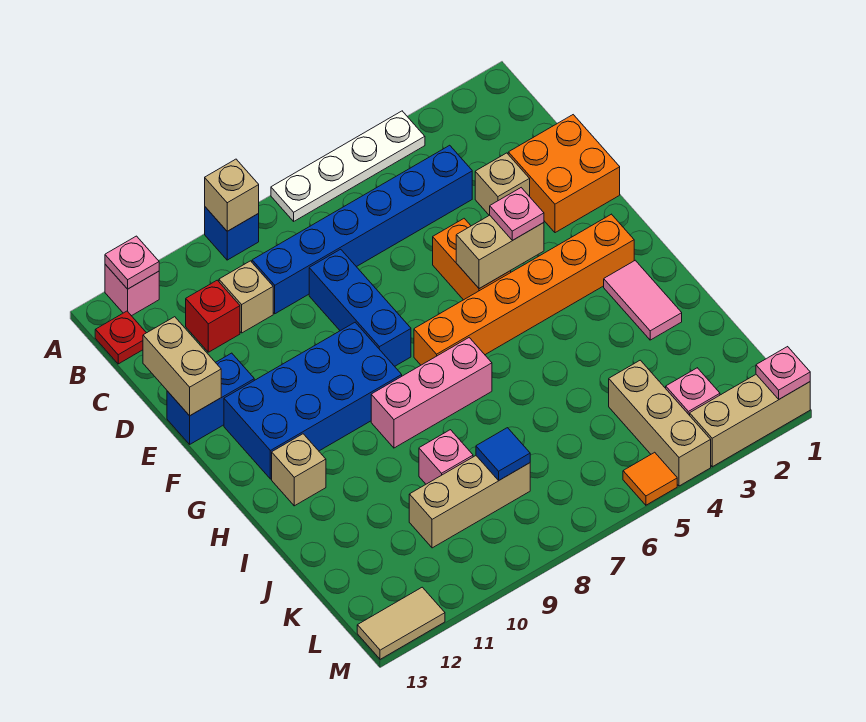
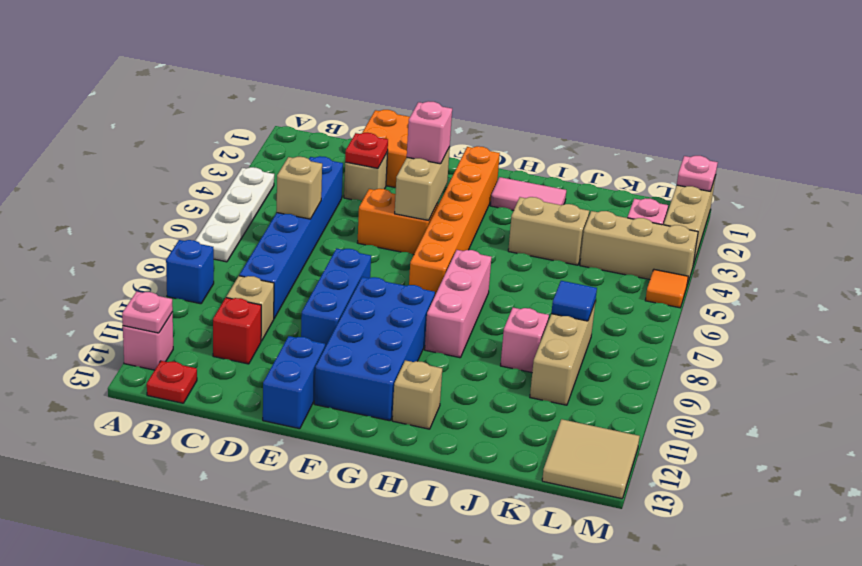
tan 1x1 brick [205,159,259,231] -> tan 1x1 brick moved to [277,157,322,219]
none -> red 1x1 plate [345,133,388,168]
blue 1x3 brick [309,249,411,366] -> blue 1x3 brick turned to [301,248,371,347]
tan 1x2 brick [143,317,221,416] -> tan 1x2 brick moved to [508,197,589,265]
pink 1x1 plate [490,188,544,240] -> pink 1x1 brick [407,101,452,164]
tan 1x2 tile [357,587,445,659] -> tan 2x2 tile [542,419,640,499]

